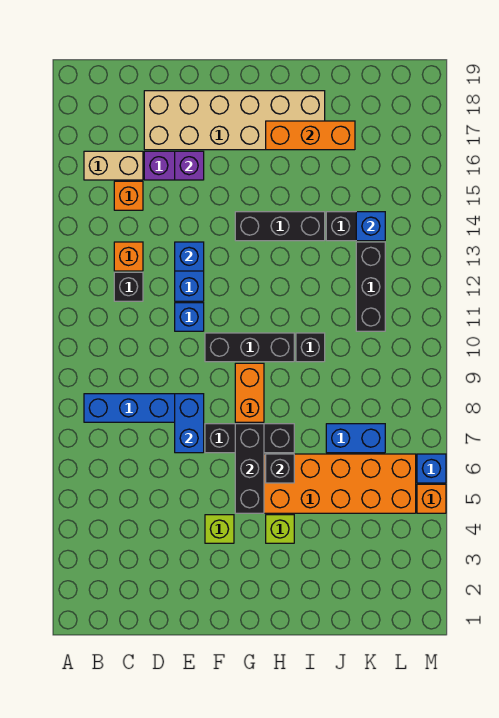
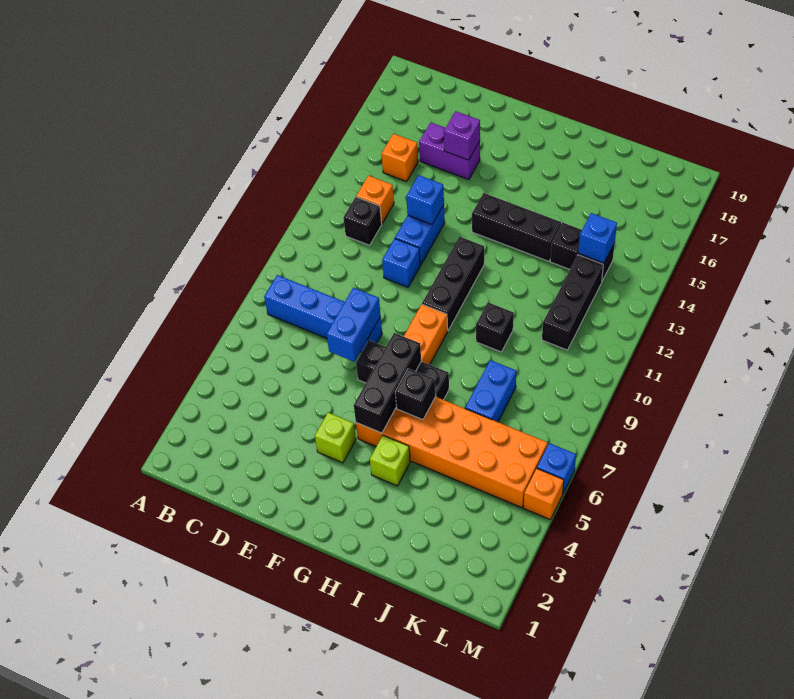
tan 1x2 brick [84,151,143,180] -> none
tan 2x6 brick [144,91,325,150] -> none
black 1x3 brick [205,333,294,362] -> black 1x3 brick turned to [422,237,484,330]
orange 1x3 brick [266,121,355,150] -> none
blue 1x2 brick [326,424,385,453] -> blue 1x2 brick turned to [465,360,516,422]

